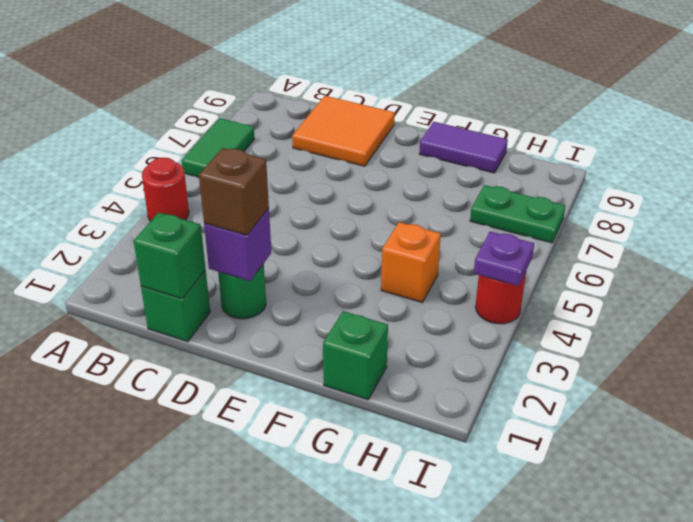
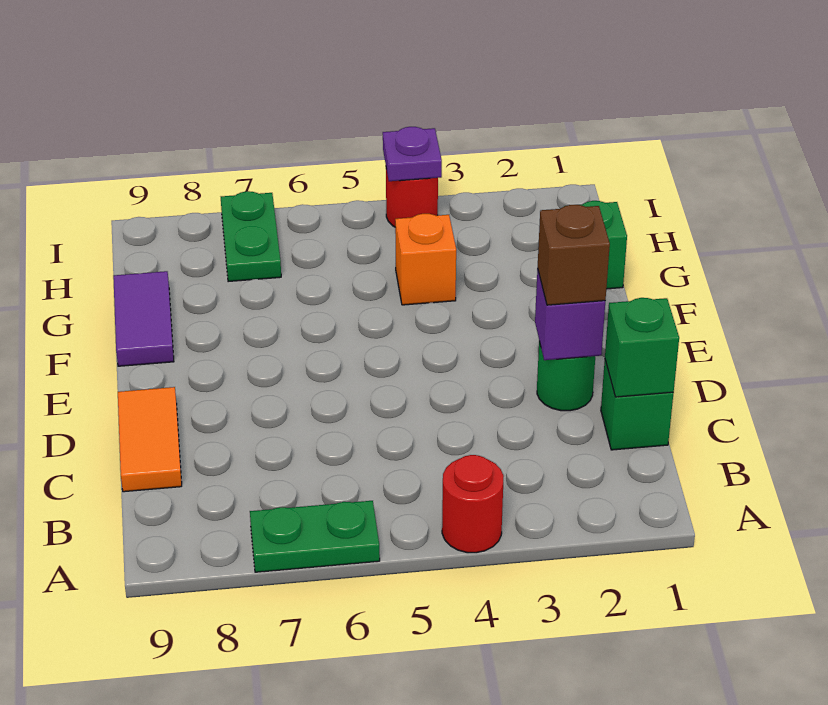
green 1x2 tile [182,118,254,177] -> green 1x2 plate [250,501,380,572]
orange 2x2 tile [292,96,395,166] -> orange 1x2 tile [118,387,182,492]

